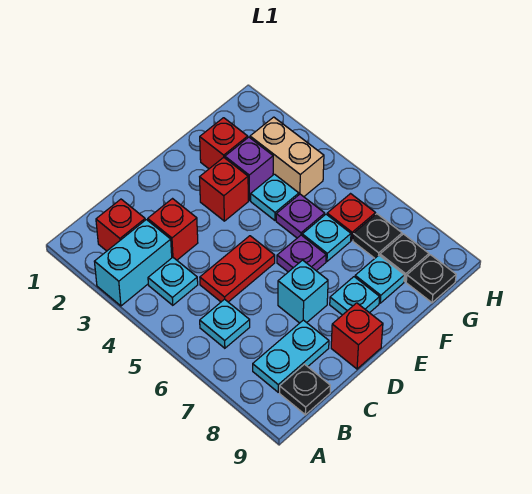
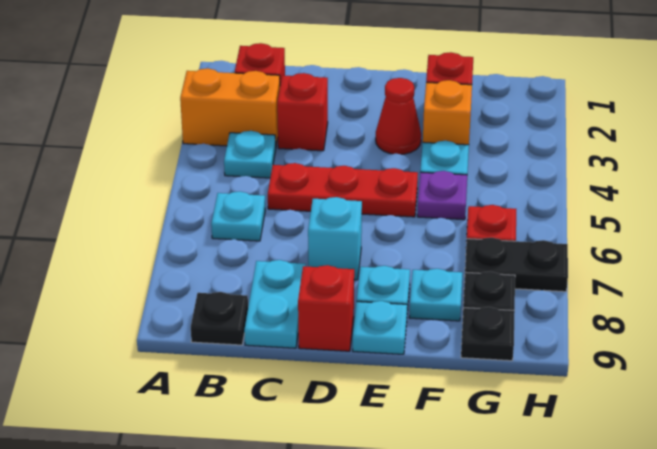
cyan 1x2 brick [94,220,172,306] -> orange 1x2 brick [180,68,280,146]
cyan 1x2 plate [253,320,329,392] -> cyan 1x2 plate turned to [244,260,306,348]
red 1x2 plate [200,236,275,302] -> red 1x3 plate [268,163,418,217]
red 1x1 brick [200,157,248,221] -> red 1x1 cone [376,78,421,154]
purple 1x1 plate [277,235,326,272] -> none
purple 1x1 brick [225,137,273,201] -> orange 1x1 brick [423,80,472,145]
cyan 1x1 plate [302,214,351,261] -> cyan 1x1 plate moved to [353,301,407,354]
tan 1x2 brick [250,117,324,197] -> none
black 1x1 plate [353,214,402,258] -> black 1x2 plate [465,238,568,292]

